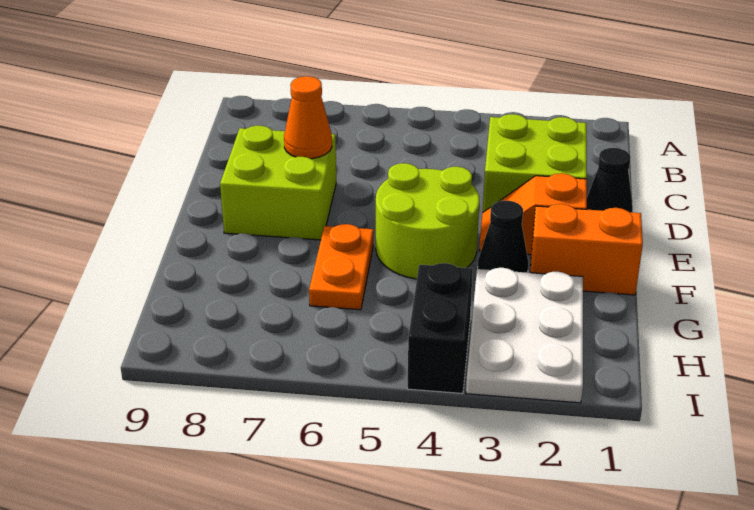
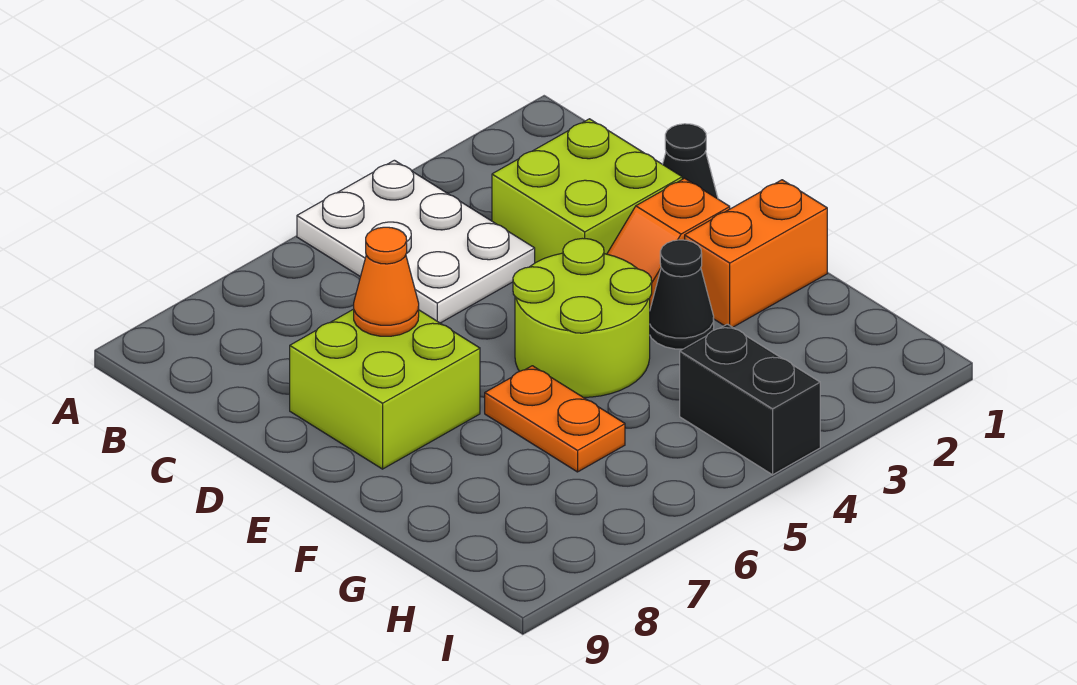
white 2x3 plate [466,268,583,403] -> white 2x3 plate moved to [297,160,535,323]

